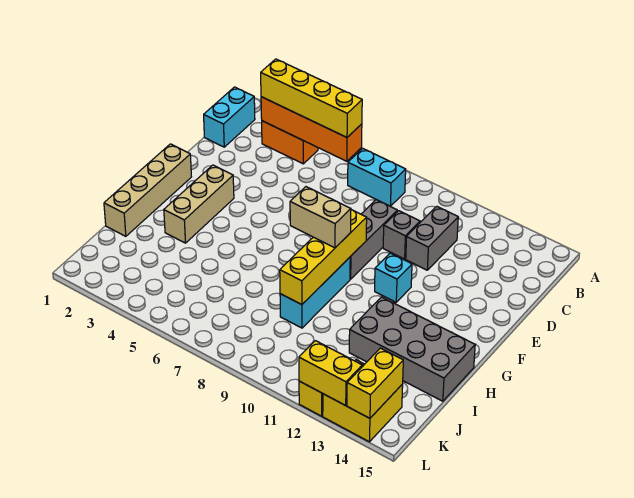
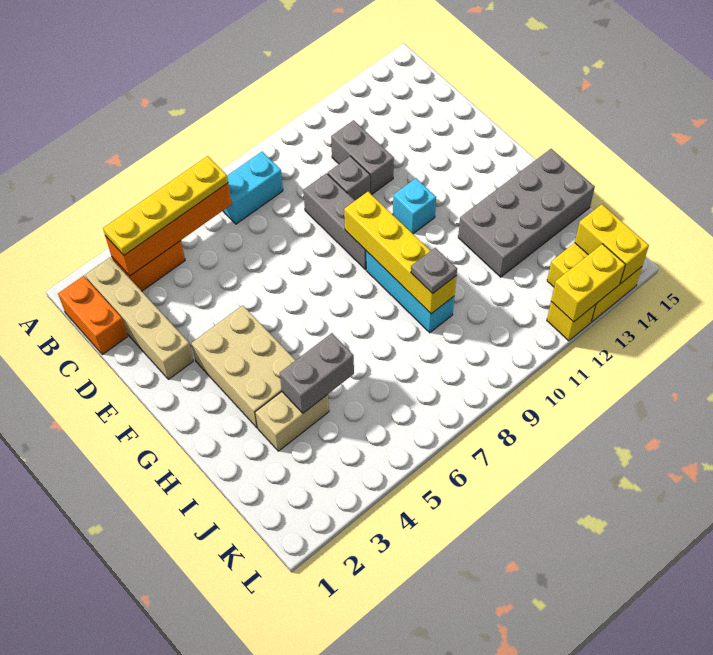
cyan 1x2 brick [204,87,255,147] -> orange 1x2 brick [58,276,127,355]
yellow 1x4 brick [261,59,362,137] -> yellow 1x4 plate [103,156,228,255]
tan 1x4 brick [104,144,191,236] -> tan 1x4 brick moved to [85,258,193,379]
tan 1x3 brick [164,165,234,243] -> tan 2x3 brick [192,305,296,428]
tan 1x2 brick [290,187,351,248] -> tan 1x2 brick moved to [255,392,329,451]
none -> grey 1x2 brick [280,333,354,413]
none -> grey 1x1 plate [411,248,457,294]

